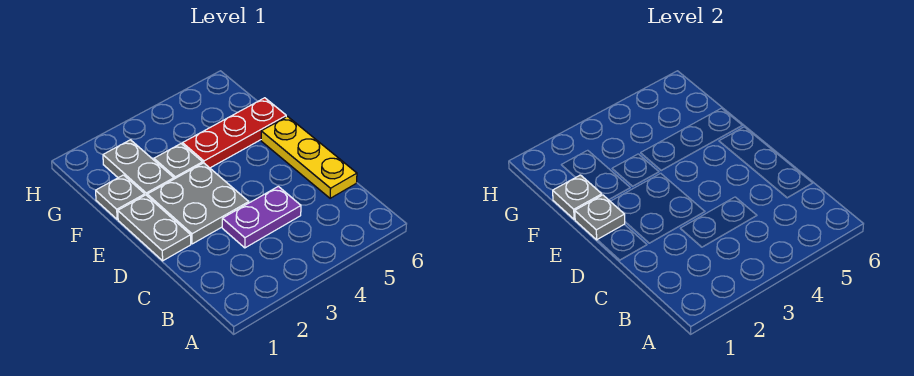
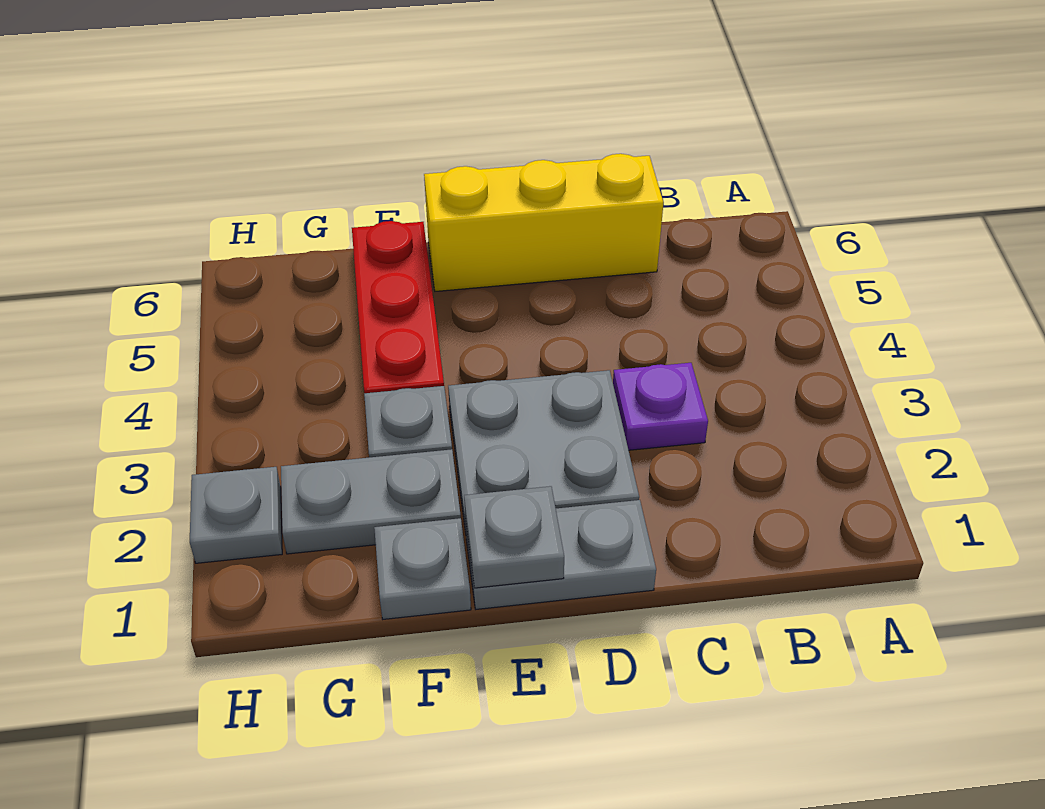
purple 1x2 plate [222,186,301,248] -> purple 1x1 plate [613,363,708,450]
yellow 1x3 plate [261,117,357,198] -> yellow 1x3 brick [424,154,664,291]
grey 1x1 plate [553,175,602,219] -> grey 1x1 plate moved to [190,467,282,563]

